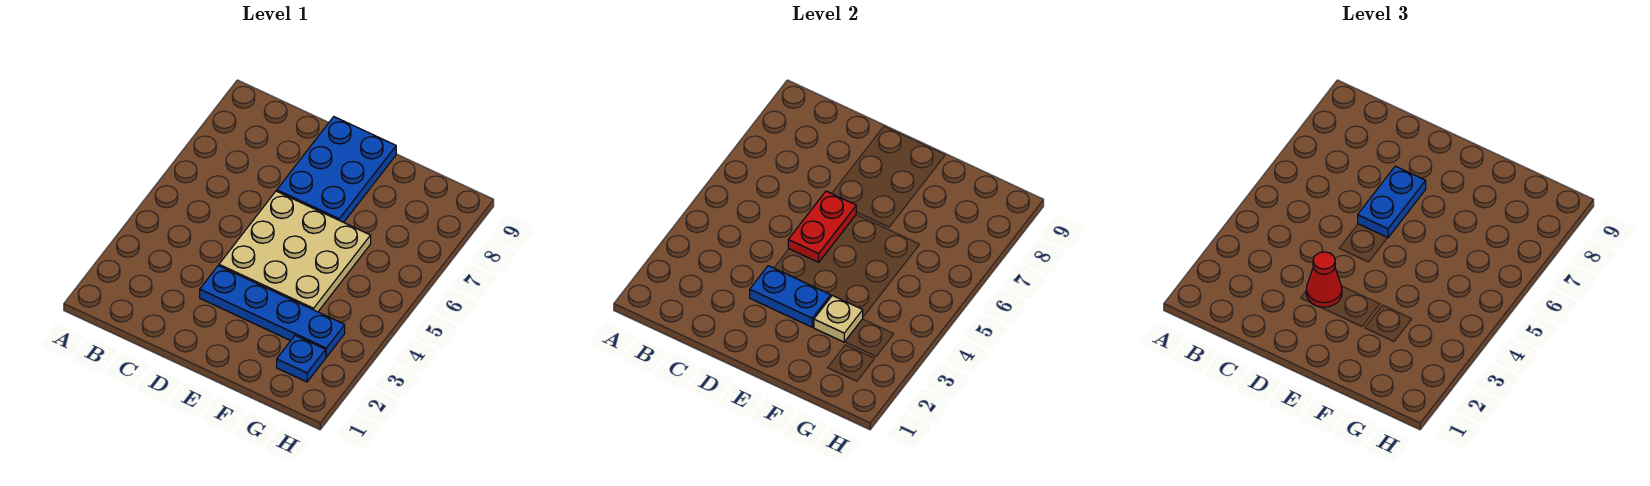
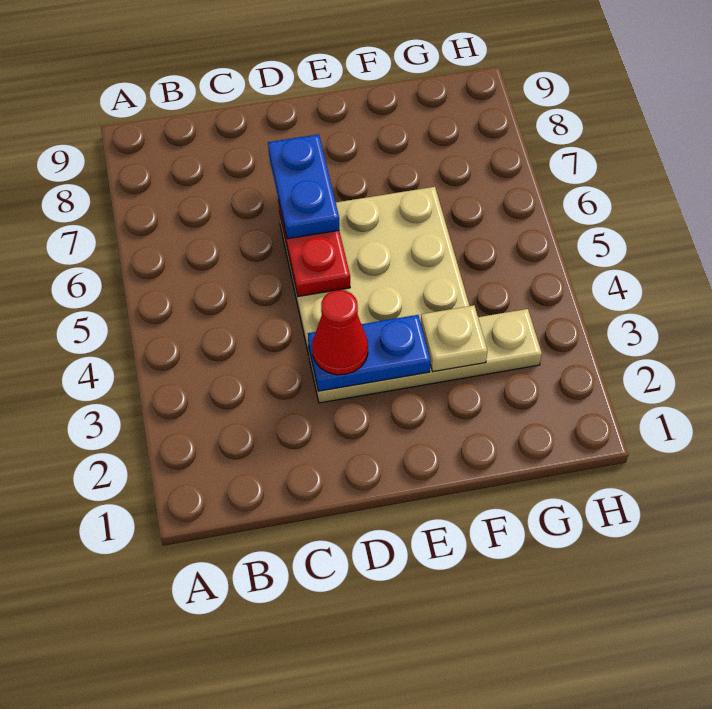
blue 1x4 plate [200,266,345,357] -> tan 1x4 plate [308,309,542,403]
blue 2x3 plate [277,117,396,222] -> none
blue 1x1 plate [277,335,326,382] -> none

